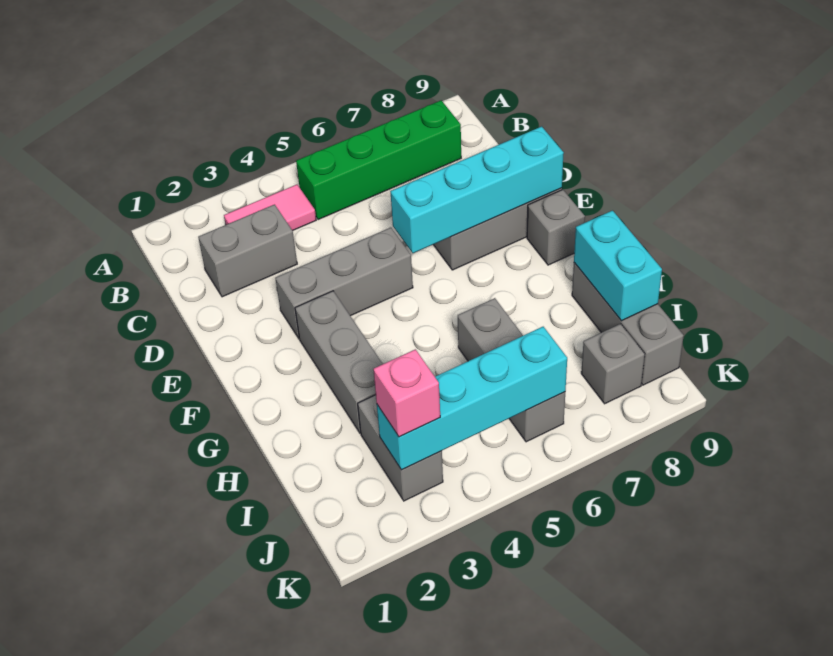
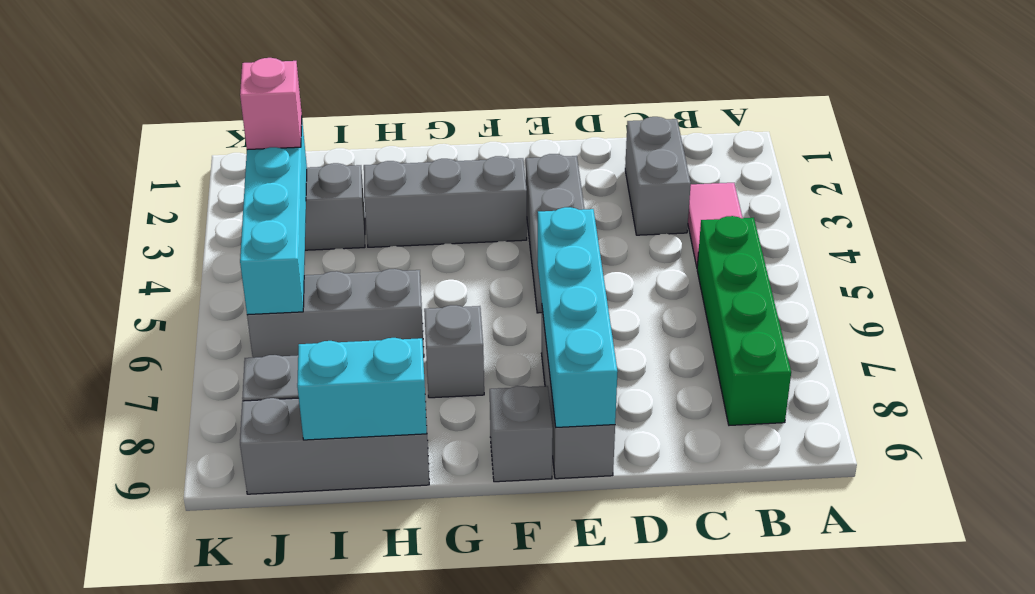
none -> grey 1x1 brick [424,305,484,398]

